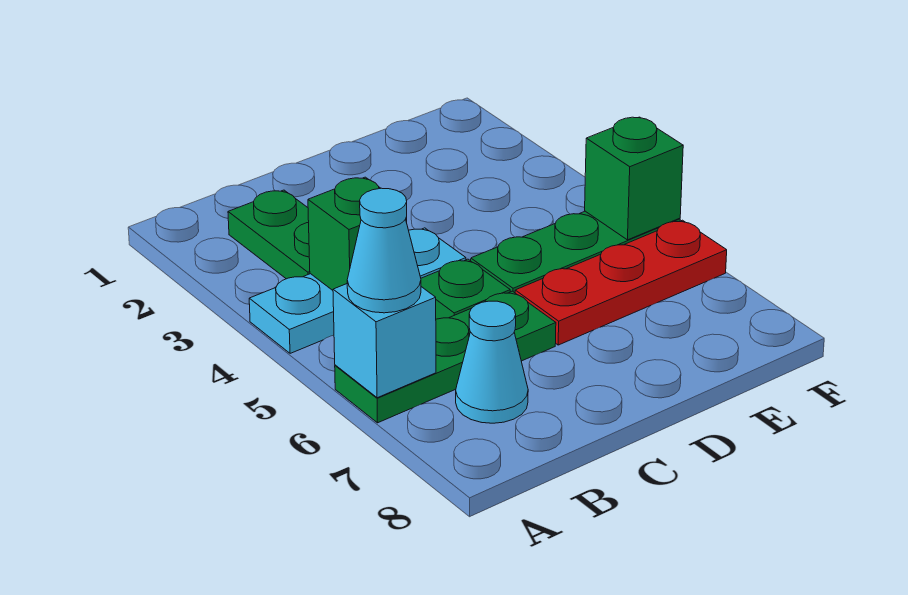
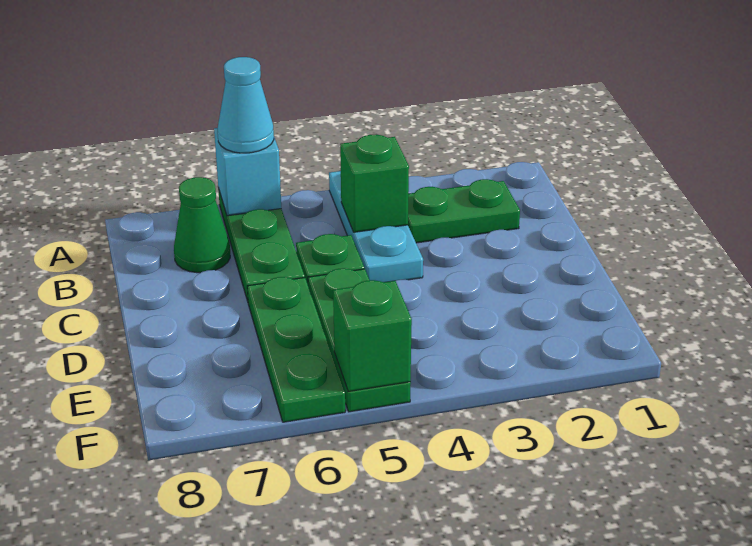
cyan 1x1 cone [456,301,528,423] -> green 1x1 cone [174,177,230,273]
red 1x3 plate [515,220,727,345] -> green 1x3 plate [247,277,345,422]

